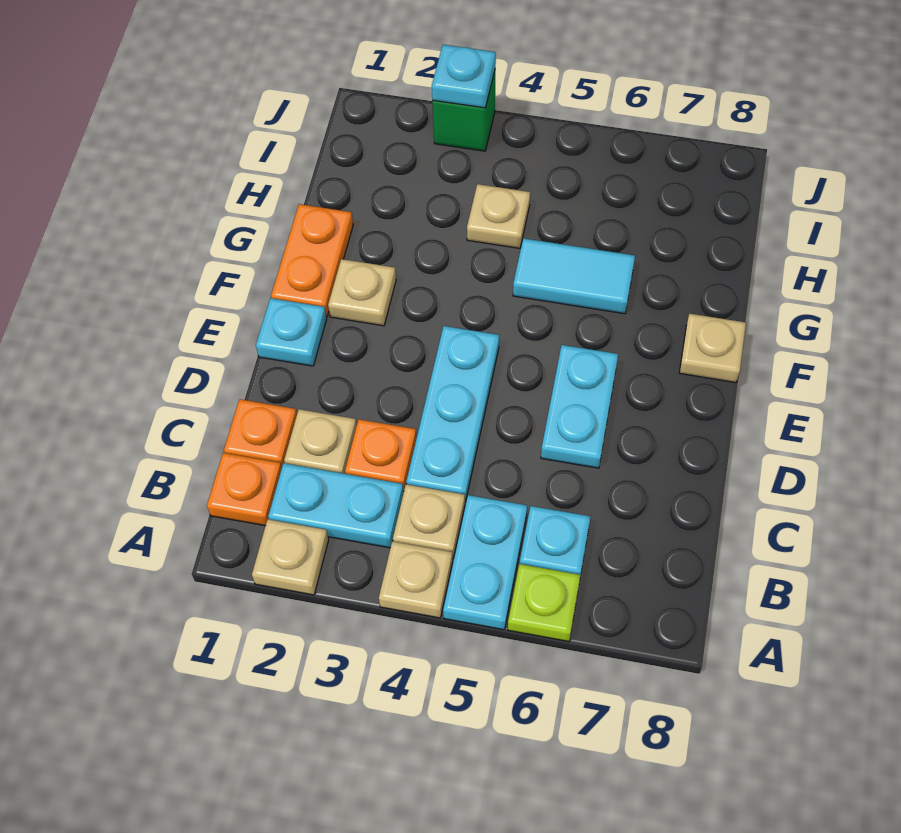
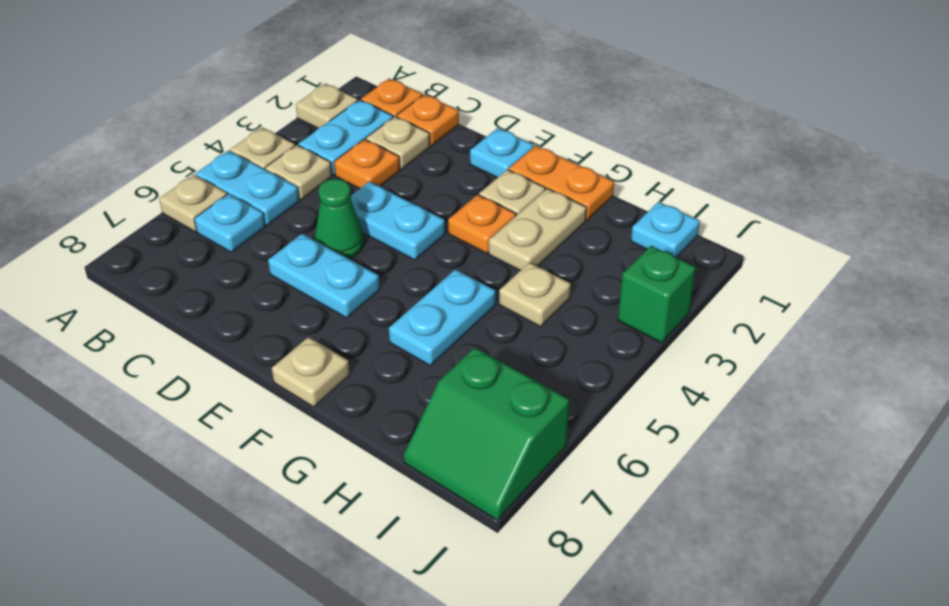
lime 1x1 plate [508,564,580,641] -> tan 1x1 plate [159,175,227,232]
cyan 1x3 plate [406,326,499,502] -> cyan 1x2 plate [351,182,445,260]
none -> green 1x1 cone [315,179,364,259]
none -> orange 1x1 plate [448,195,516,253]
none -> tan 1x2 plate [489,188,586,271]
cyan 1x2 tile [513,238,635,314] -> cyan 1x2 plate [389,269,496,365]
none -> green 2x2 slope [404,347,569,520]
cyan 1x1 plate [432,45,496,108] -> cyan 1x1 plate moved to [631,202,700,257]

